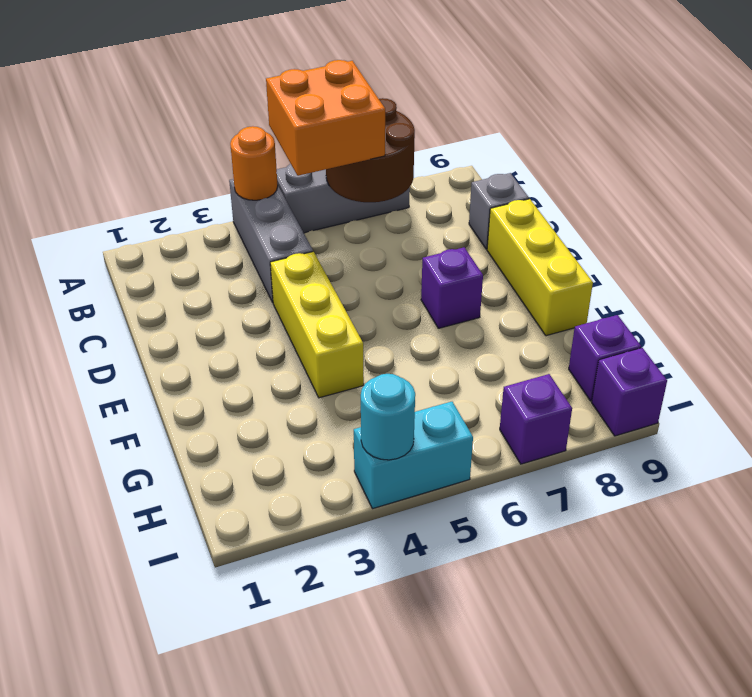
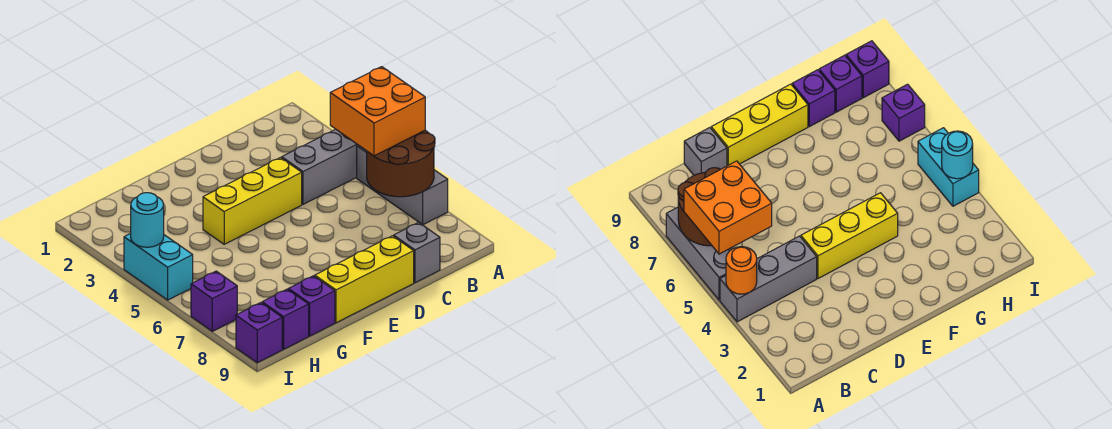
purple 1x1 brick [421,247,483,328] -> purple 1x1 brick moved to [288,276,335,336]

